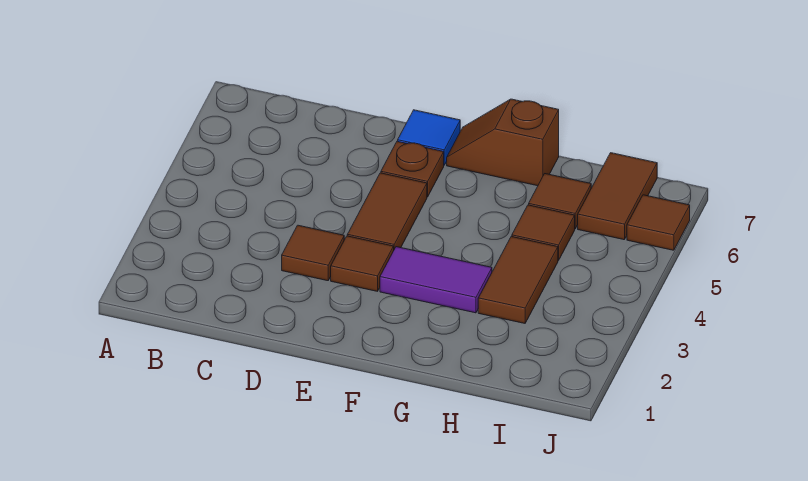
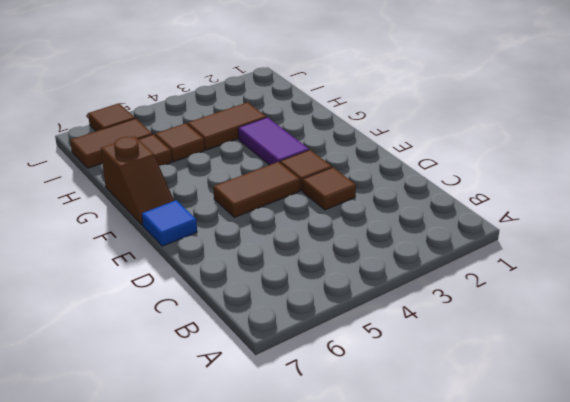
brown 1x1 plate [381,141,444,197] -> none

